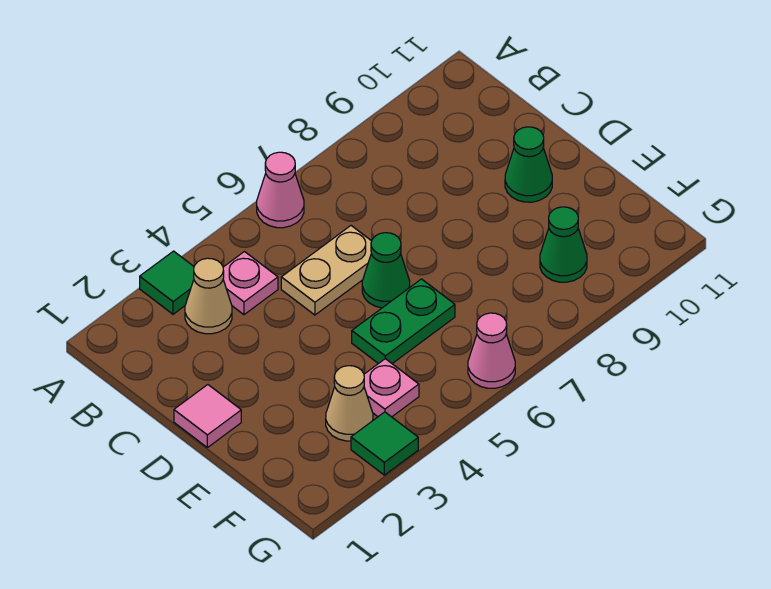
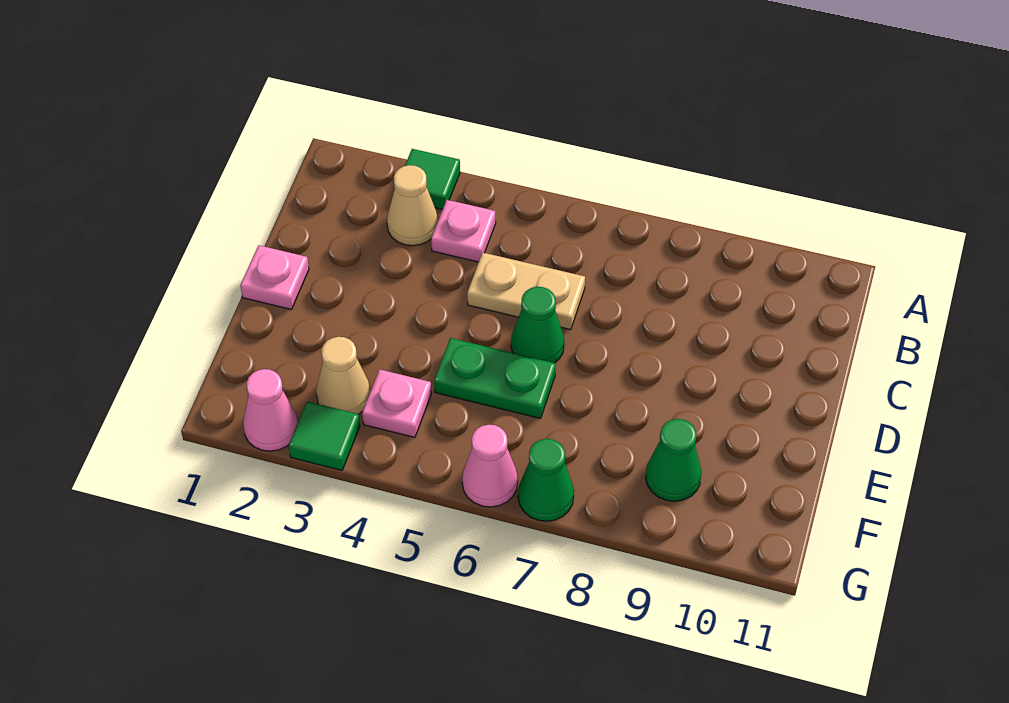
pink 1x1 cone [257,152,304,228] -> pink 1x1 cone moved to [243,369,298,451]
pink 1x1 tile [174,385,241,448] -> pink 1x1 plate [240,245,309,309]
green 1x1 cone [505,127,552,202] -> green 1x1 cone moved to [518,439,574,521]

